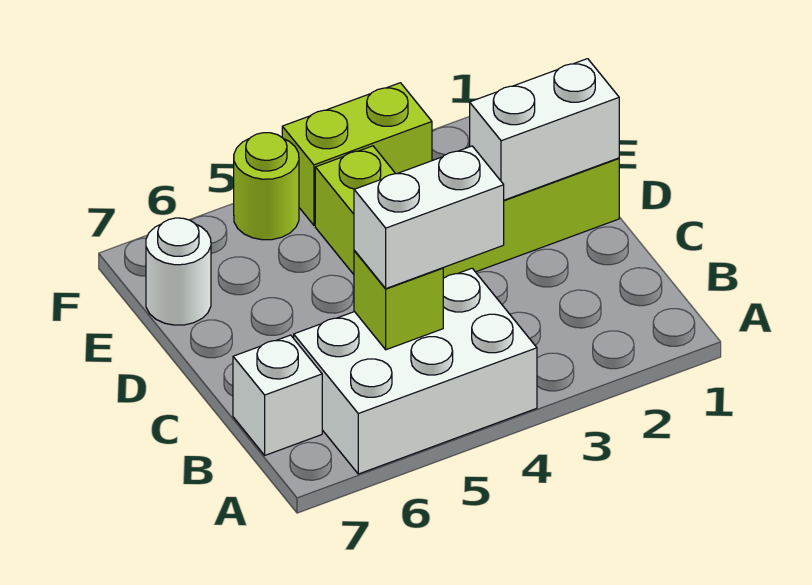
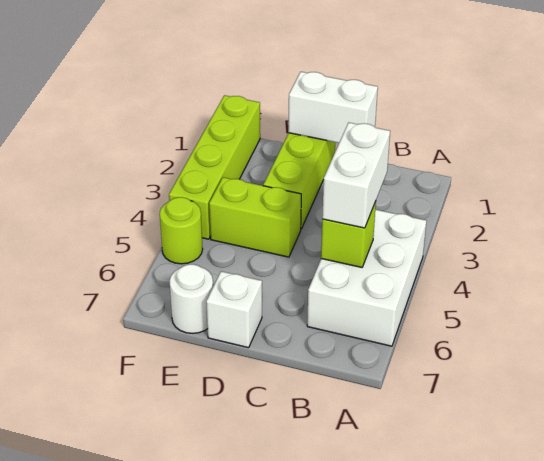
white 1x1 brick [233,335,322,455] -> white 1x1 brick moved to [206,271,262,348]
white 1x2 brick [470,59,619,200] -> white 1x2 brick turned to [288,72,378,143]
lime 1x2 brick [282,83,432,225] -> lime 1x4 brick [169,95,260,239]

